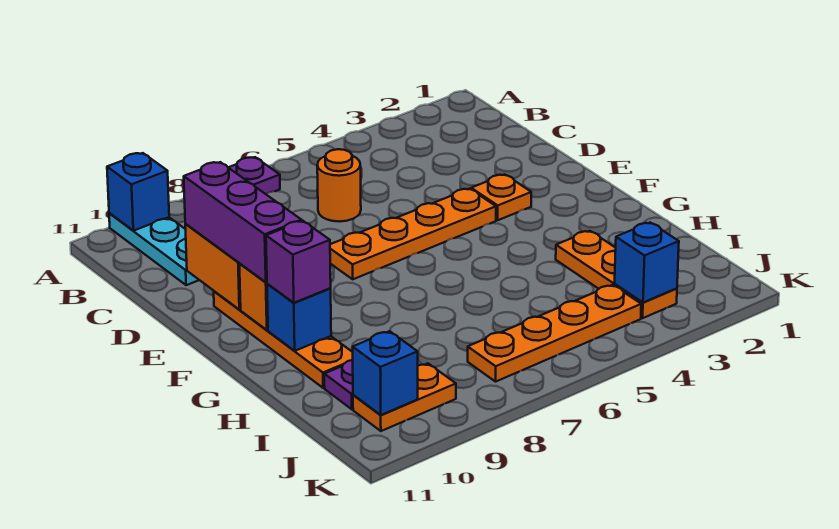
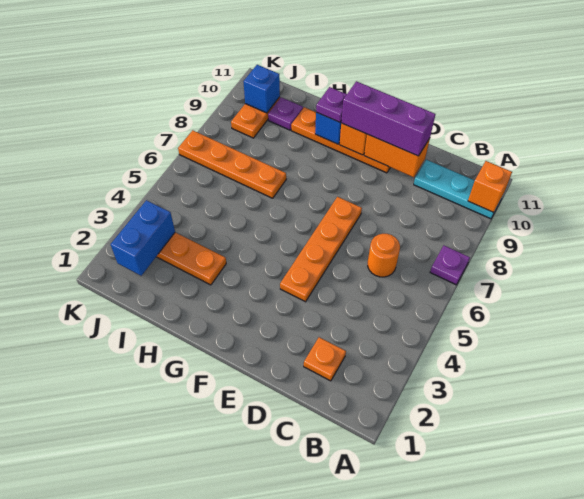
blue 1x1 brick [107,153,169,231] -> orange 1x1 brick [468,161,512,212]
orange 1x1 plate [471,174,531,220] -> orange 1x1 plate moved to [304,337,346,381]
purple 1x1 brick [266,221,331,303] -> purple 1x1 plate [316,87,347,122]
blue 1x1 brick [615,223,679,302] -> blue 1x2 brick [111,200,175,276]
orange 1x4 plate [468,285,641,382] -> orange 1x4 plate turned to [178,130,286,198]

